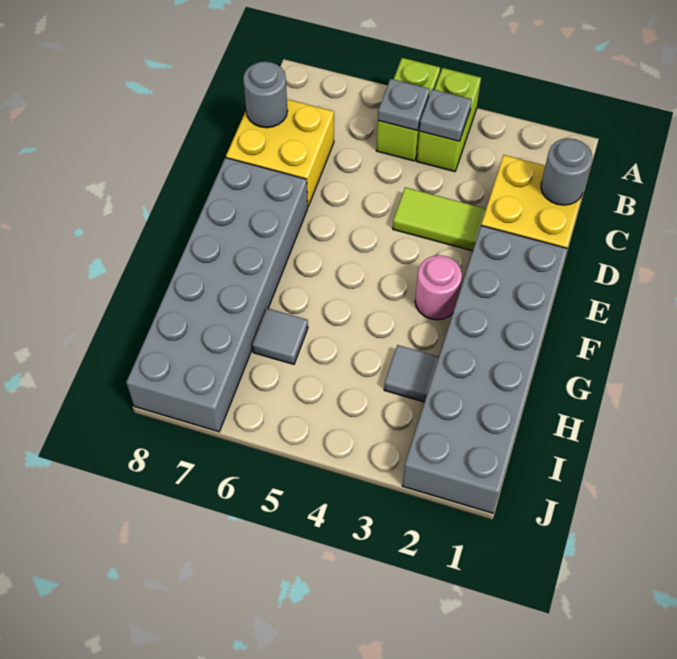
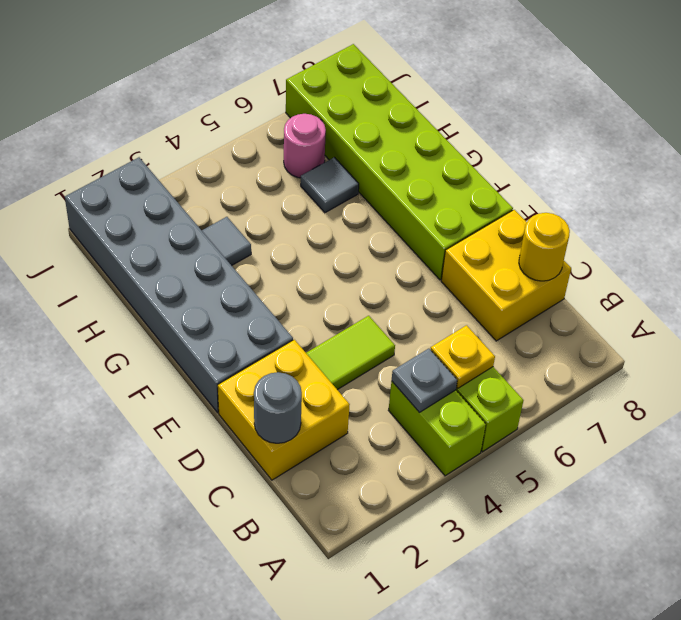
grey 1x1 plate [378,79,430,130] -> yellow 1x1 plate [430,325,495,389]
grey 1x1 round brick [243,62,288,128] -> yellow 1x1 round brick [519,213,570,281]
grey 2x6 brick [126,158,308,432] -> lime 2x6 brick [286,44,513,280]
pink 1x1 round brick [415,255,462,320] -> pink 1x1 round brick moved to [284,114,326,178]

